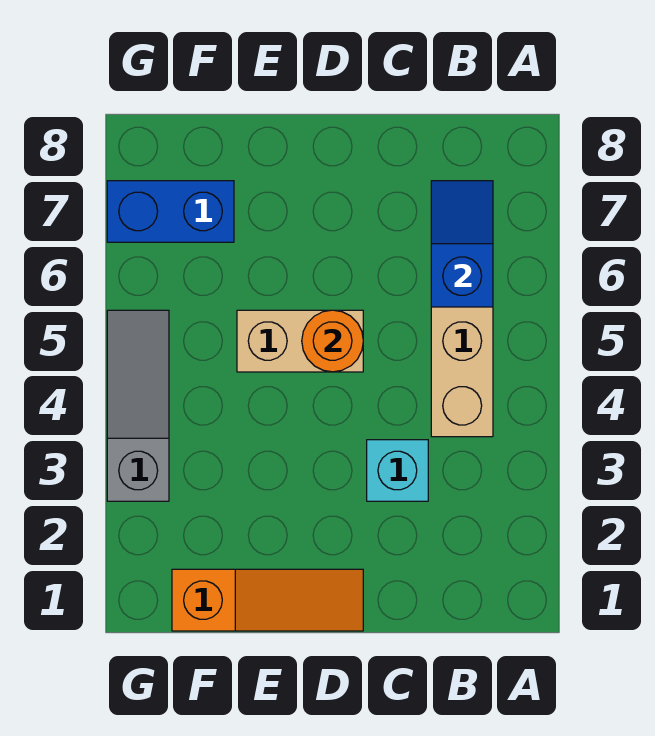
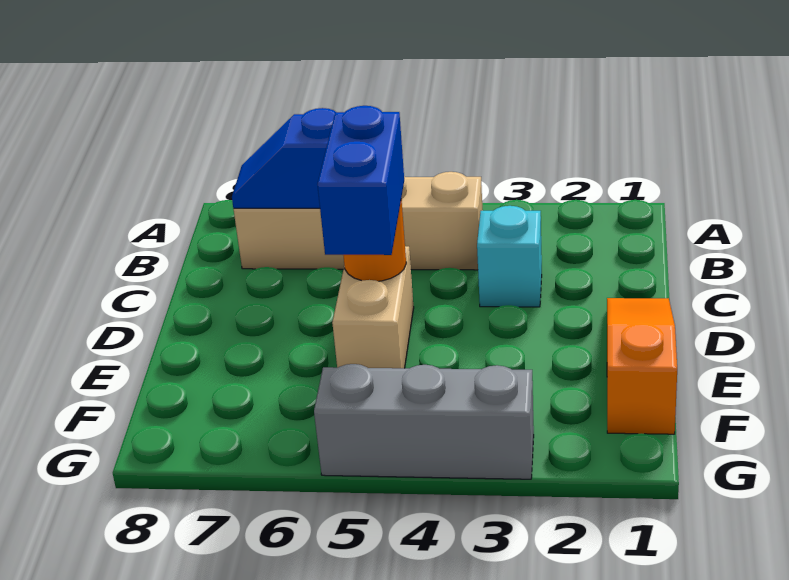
blue 1x2 brick [107,181,234,242] -> blue 1x2 brick moved to [318,106,404,255]
grey 1x3 slope [107,310,169,501] -> grey 1x3 brick [314,364,534,479]

